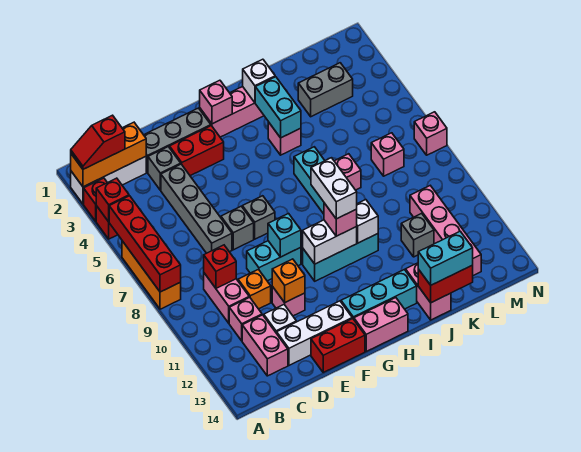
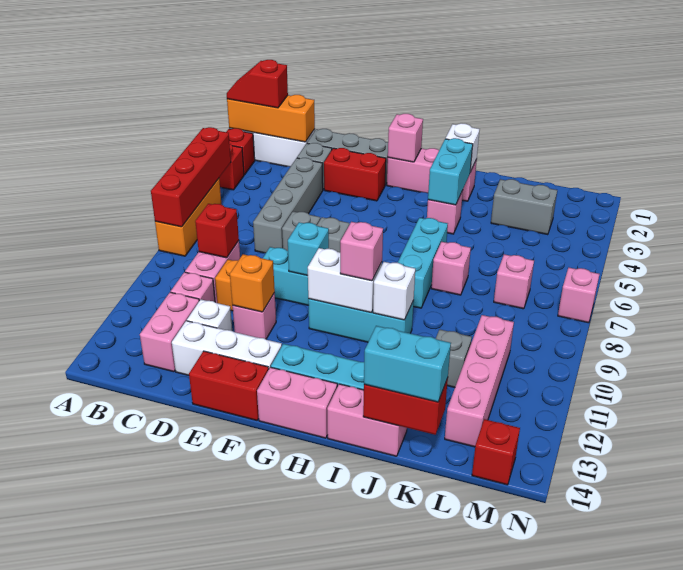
red 1x1 brick [96,178,129,222] -> red 1x1 brick moved to [472,419,520,485]
white 1x2 brick [311,158,357,219] -> none
pink 1x2 brick [406,263,451,320] -> pink 1x2 brick turned to [327,384,407,456]

